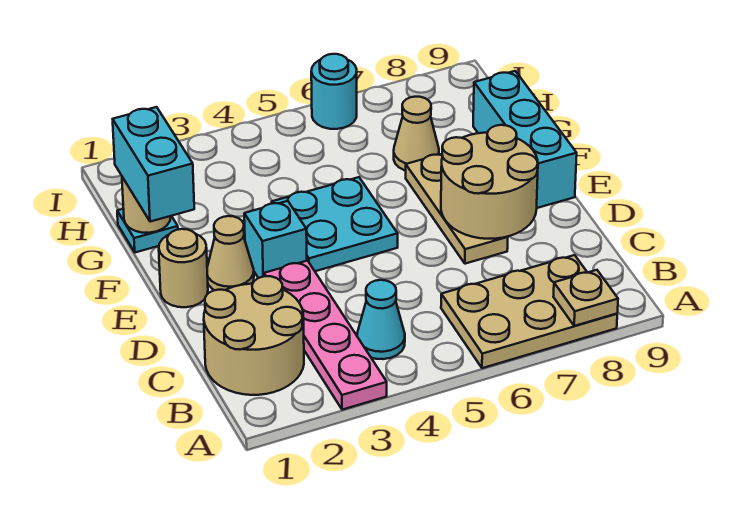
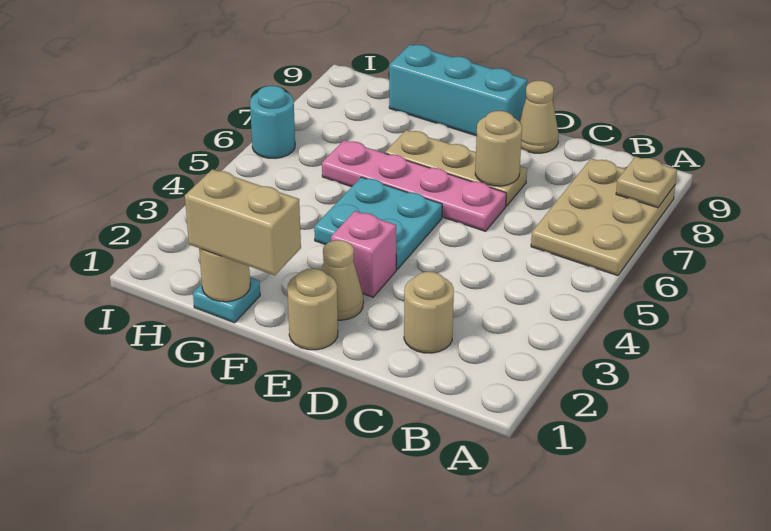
pink 1x4 plate [264,261,387,410] -> pink 1x4 plate moved to [322,140,506,231]
tan 2x2 round brick [204,276,304,395] -> tan 1x1 round brick [404,272,454,353]
cyan 1x1 cone [357,280,405,359] -> none
tan 2x2 round brick [441,125,538,239] -> tan 1x1 round brick [475,111,522,186]
cyan 1x1 brick [244,201,307,278] -> pink 1x1 brick [331,211,396,297]
cyan 1x2 brick [113,107,194,222] -> tan 1x2 brick [185,169,301,275]
tan 1x1 cone [394,97,439,171] -> tan 1x1 cone moved to [519,81,559,153]

